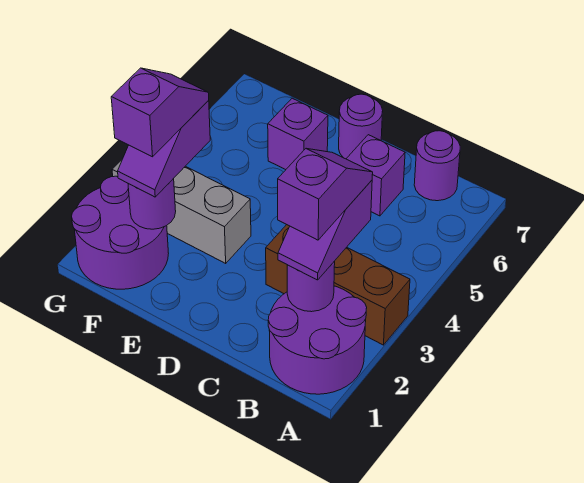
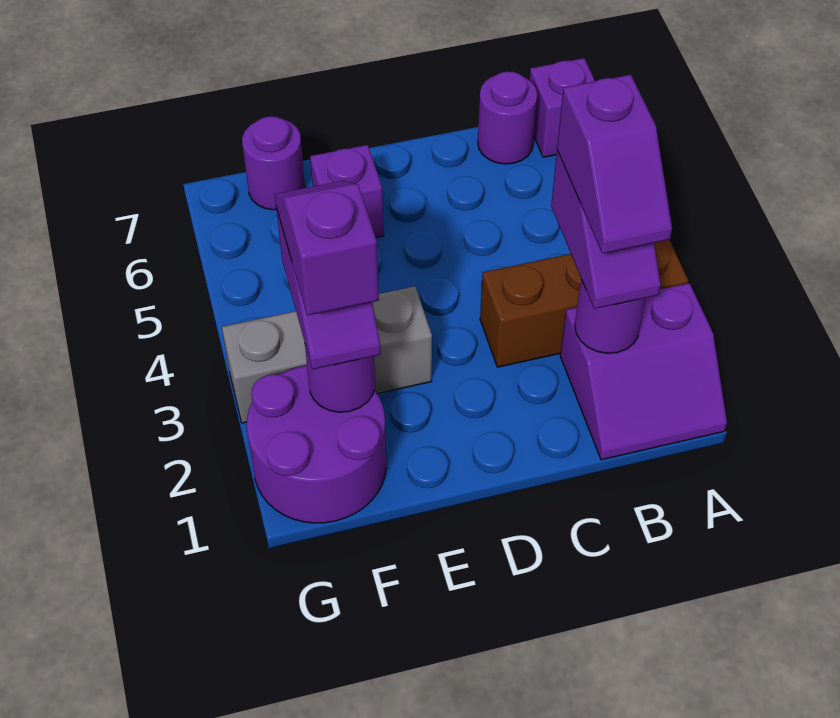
purple 2x2 round brick [268,286,367,394] -> purple 2x2 slope [560,283,727,460]
purple 1x2 slope [278,149,373,240] -> purple 1x2 slope turned to [557,75,672,254]
purple 1x1 brick [346,135,405,216] -> purple 1x1 brick moved to [530,58,595,157]
purple 1x1 round brick [339,94,383,159] -> purple 1x1 round brick moved to [242,116,305,210]

